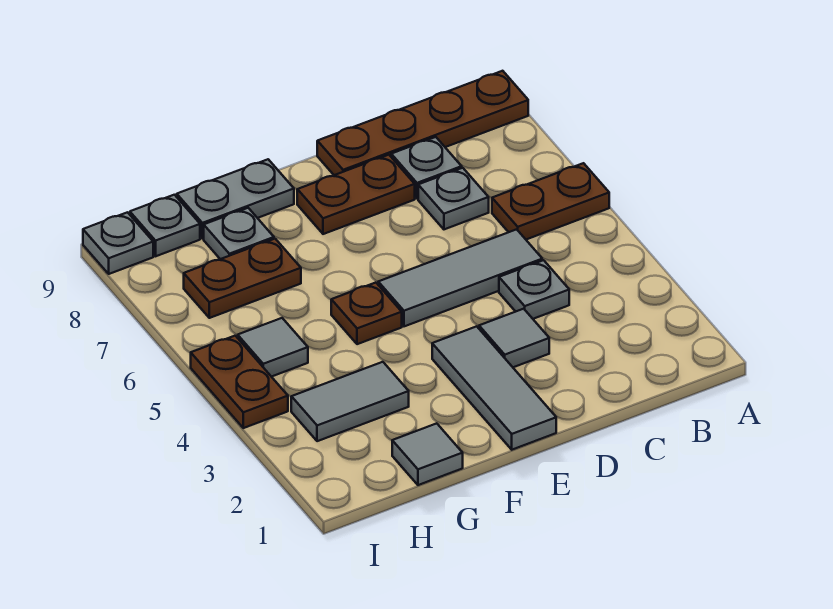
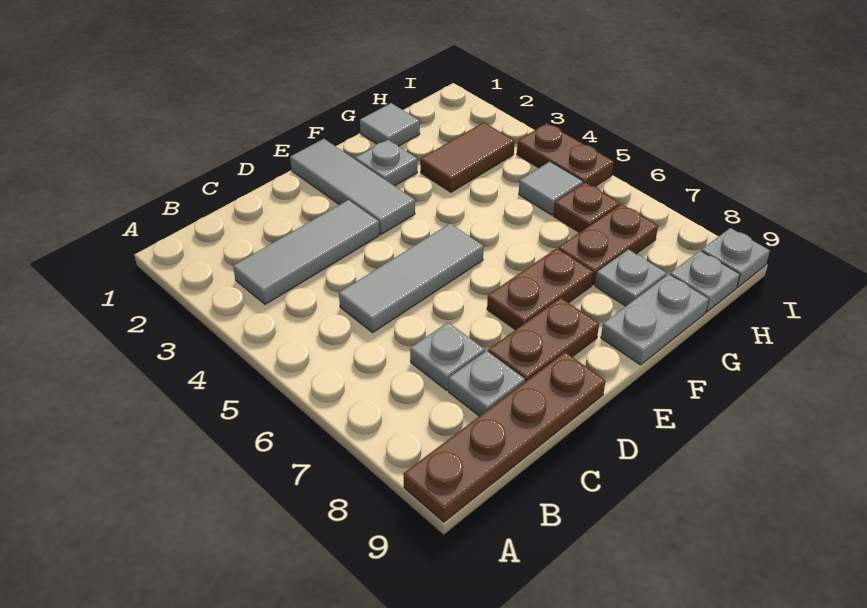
brown 1x2 plate [492,163,609,239] -> brown 1x2 plate moved to [487,248,593,330]
grey 1x1 plate [499,260,569,319] -> grey 1x1 plate moved to [355,140,417,186]
grey 1x1 tile [479,309,549,367] -> grey 1x3 tile [233,200,380,304]
brown 1x1 plate [331,283,402,344] -> brown 1x1 plate moved to [553,182,620,233]
grey 1x2 tile [291,362,409,441] -> brown 1x2 tile [420,122,515,192]

